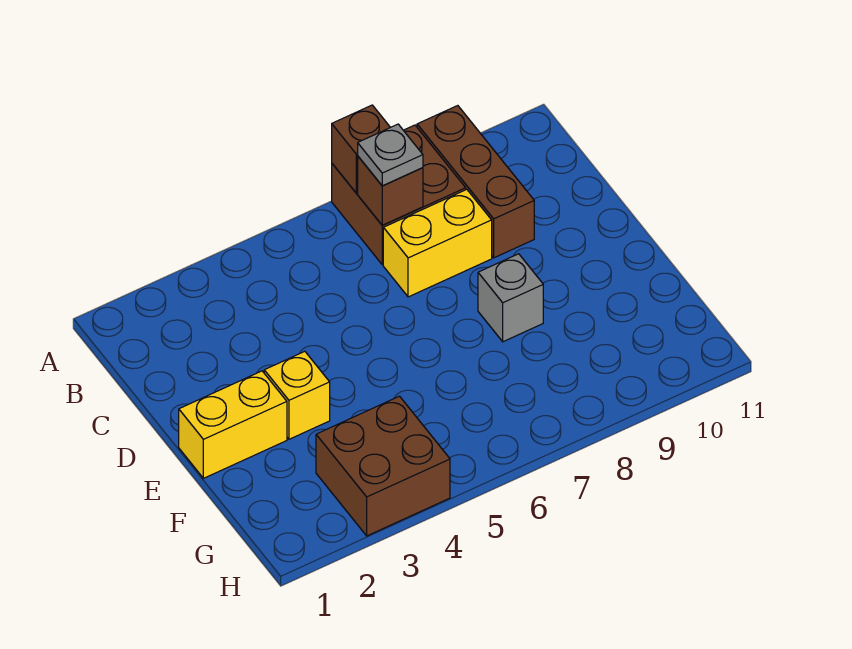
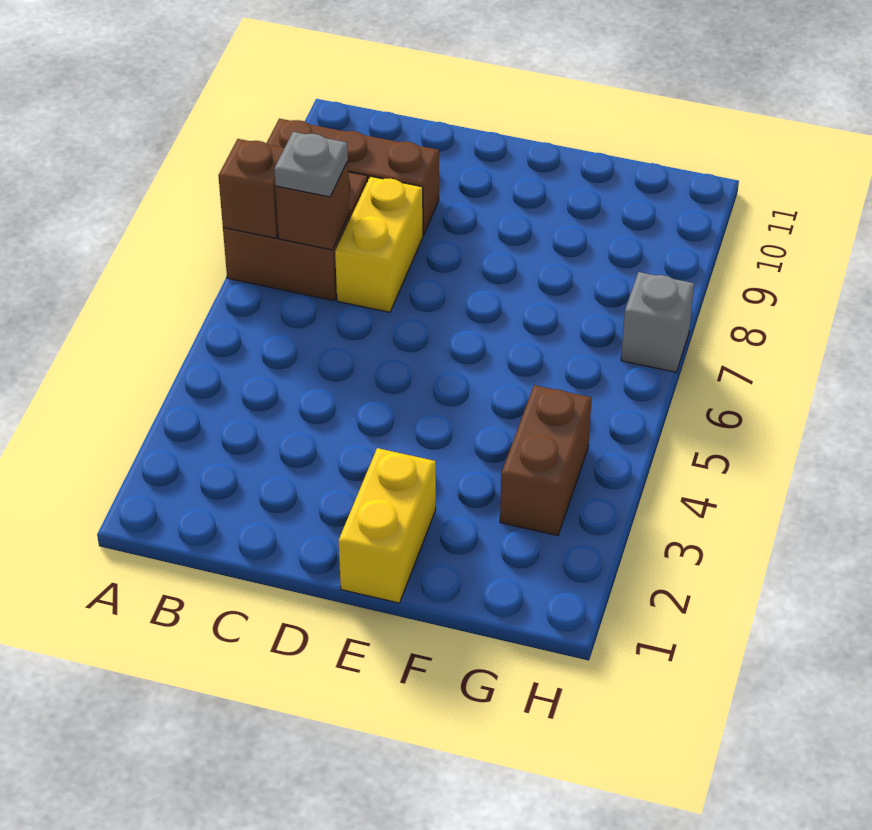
yellow 1x1 brick [264,351,330,439] -> none
grey 1x1 brick [478,254,543,342] -> grey 1x1 brick moved to [621,272,694,372]
brown 2x2 brick [316,396,450,536] -> brown 1x2 brick [500,385,592,536]

